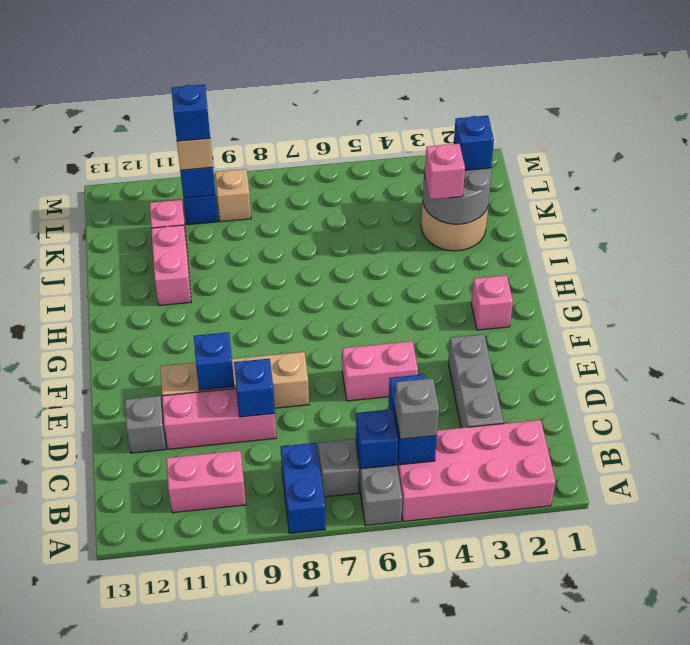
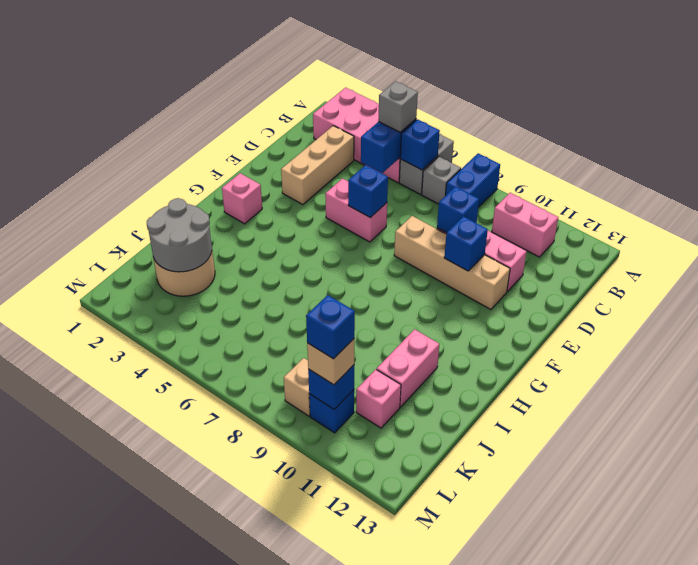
grey 1x3 brick [448,334,503,428] -> tan 1x3 brick [281,126,354,205]
grey 1x1 brick [125,396,166,453] -> none
pink 1x1 brick [425,144,465,200] -> none
blue 1x1 brick [454,116,494,170] -> blue 1x1 brick moved to [348,165,388,218]

